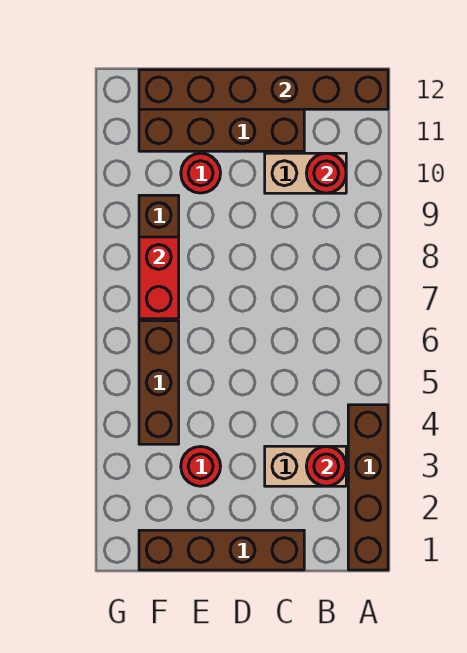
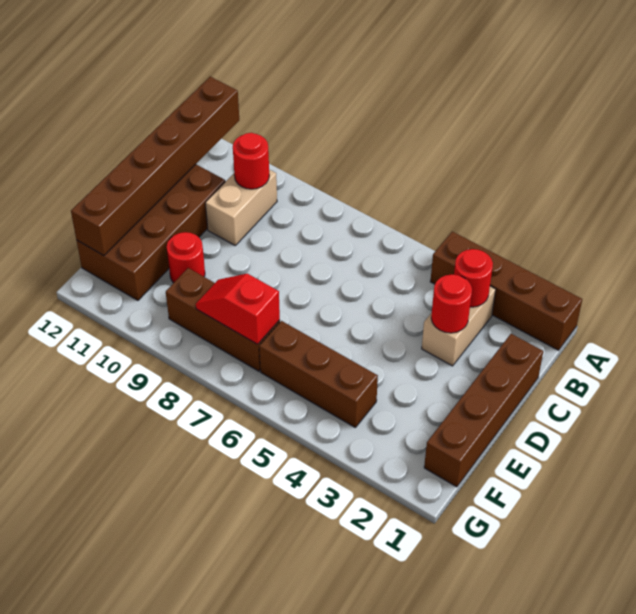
red 1x1 round brick [181,446,221,486] -> red 1x1 round brick moved to [431,274,472,333]
red 1x2 brick [139,237,179,319] -> red 1x2 slope [196,274,280,344]

